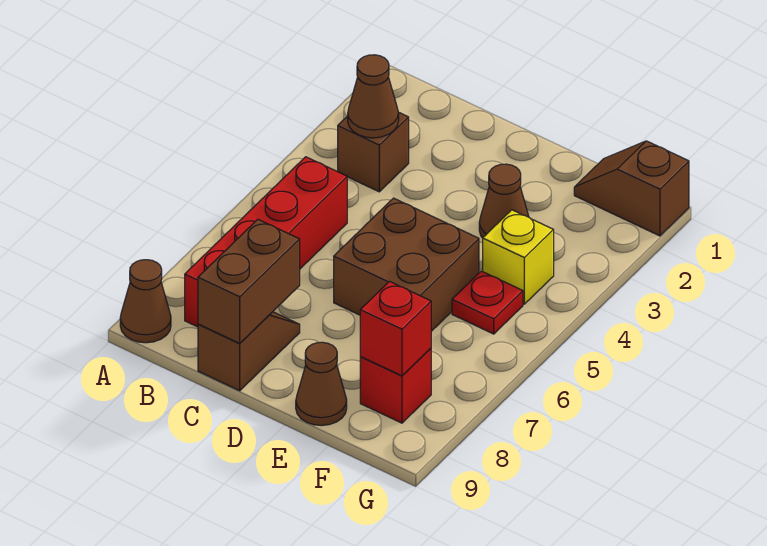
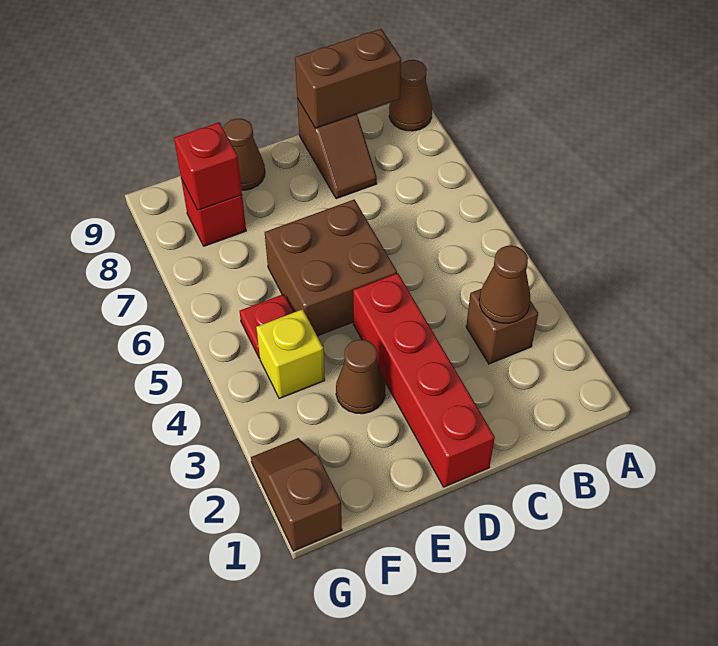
red 1x4 brick [185,157,347,327] -> red 1x4 brick moved to [353,273,495,487]
brown 1x2 brick [198,219,300,343] -> brown 1x2 brick turned to [295,29,401,128]
brown 1x2 slope [574,141,689,236] -> brown 1x2 slope turned to [251,438,342,551]

